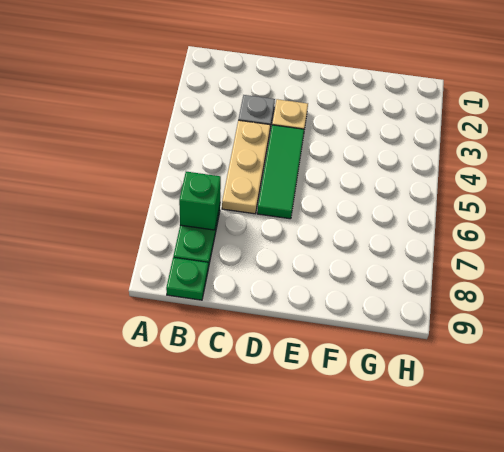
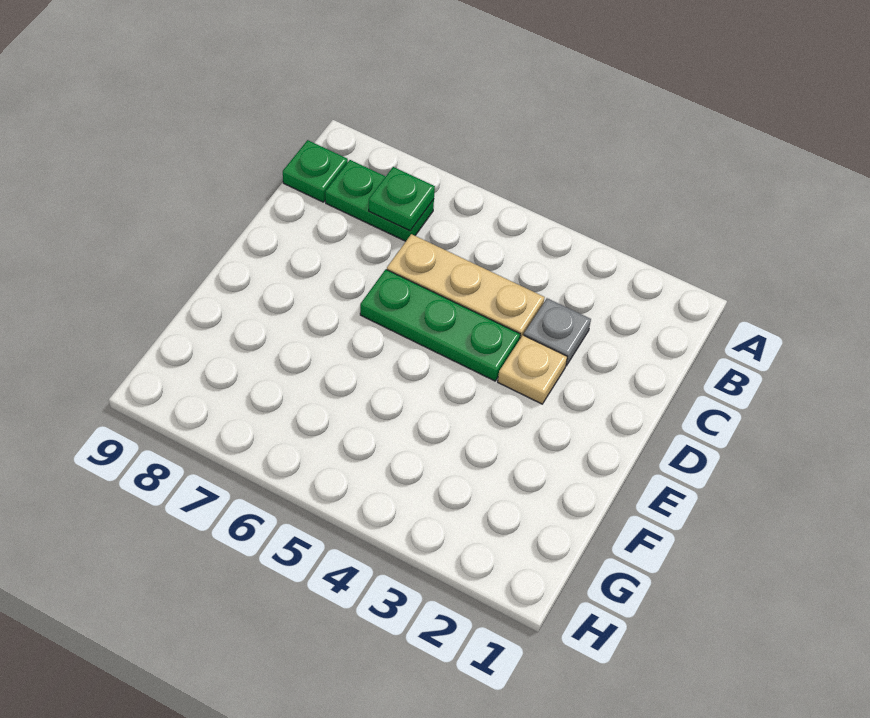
green 1x1 brick [179,172,221,230] -> green 1x1 plate [369,167,435,231]
green 1x3 tile [257,125,304,219] -> green 1x3 plate [360,269,520,381]

